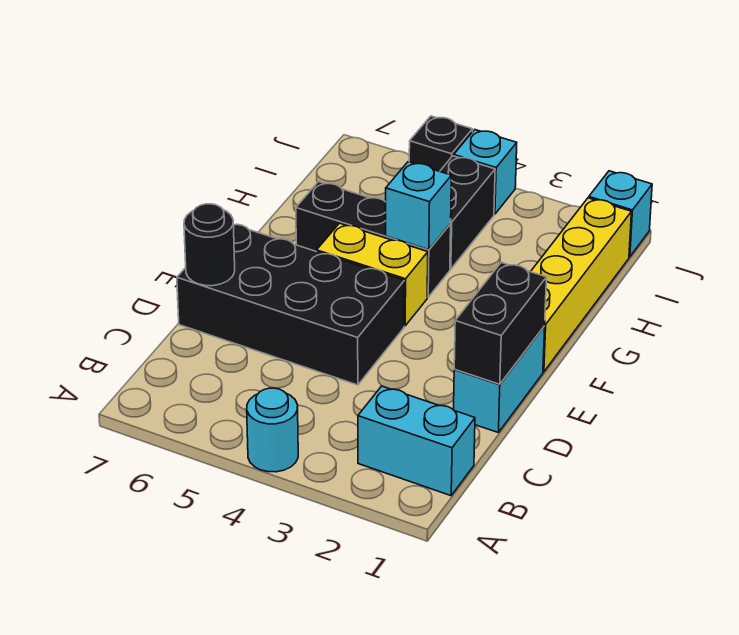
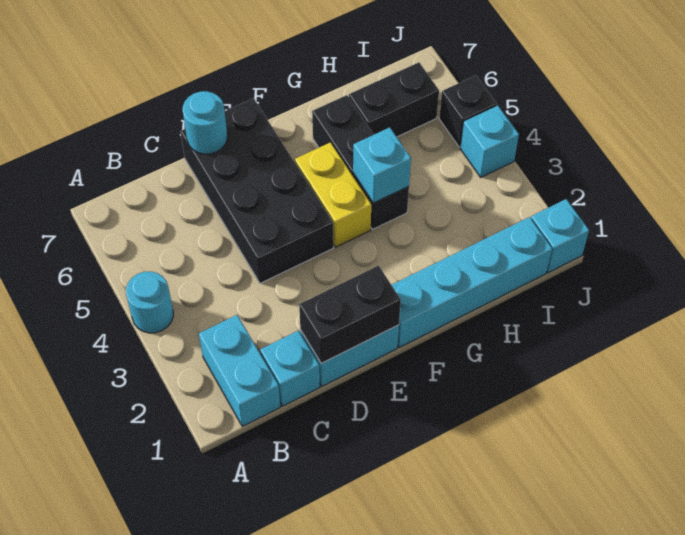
none -> cyan 1x1 brick [260,331,320,406]
black 1x1 round brick [184,204,235,286] -> cyan 1x1 round brick [183,91,227,154]
yellow 1x4 brick [531,198,631,372] -> cyan 1x4 brick [392,217,552,347]
black 1x2 brick [440,156,495,269] -> black 1x2 brick moved to [349,62,439,137]

